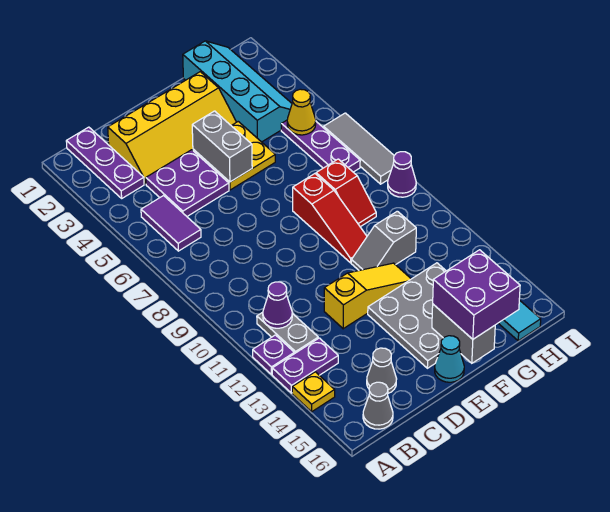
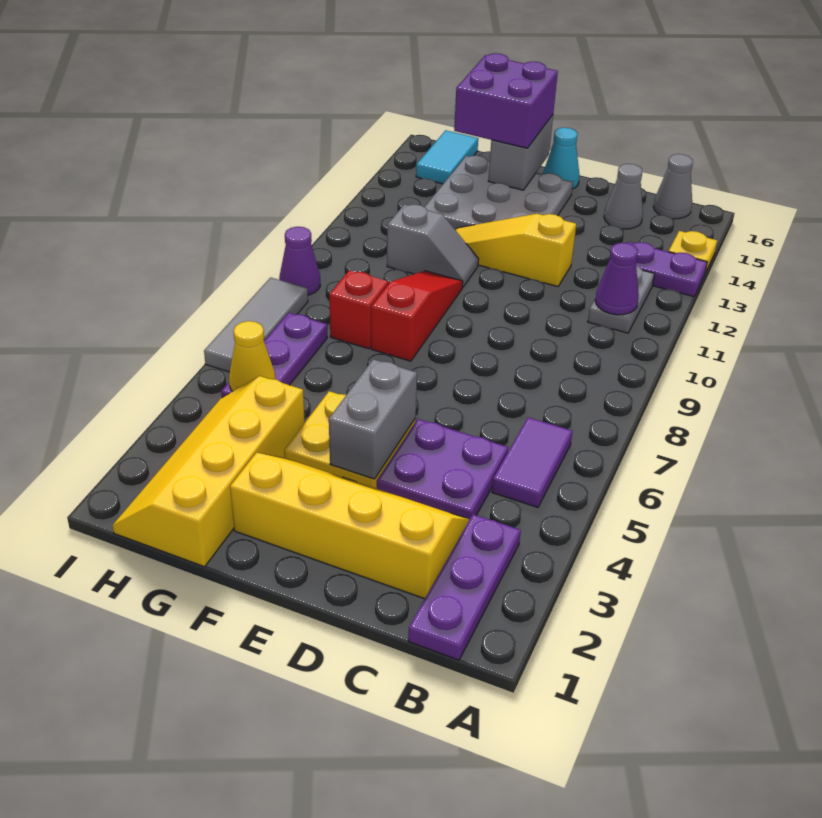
purple 1x1 plate [253,335,294,374] -> none
cyan 2x4 slope [183,41,292,142] -> yellow 2x4 slope [112,376,305,567]

